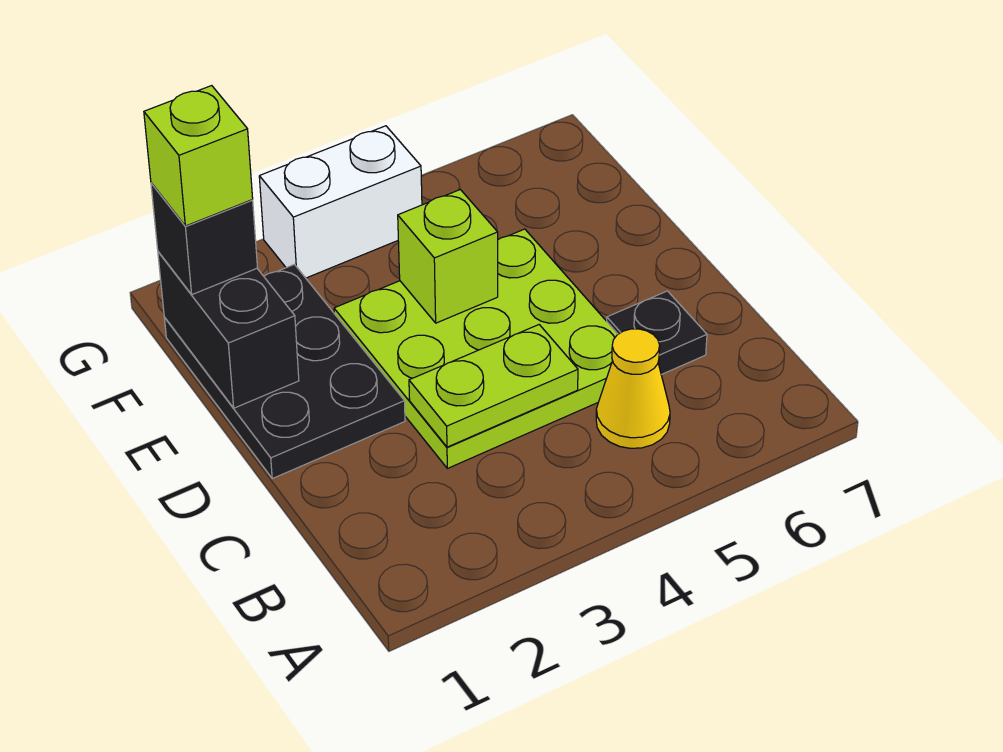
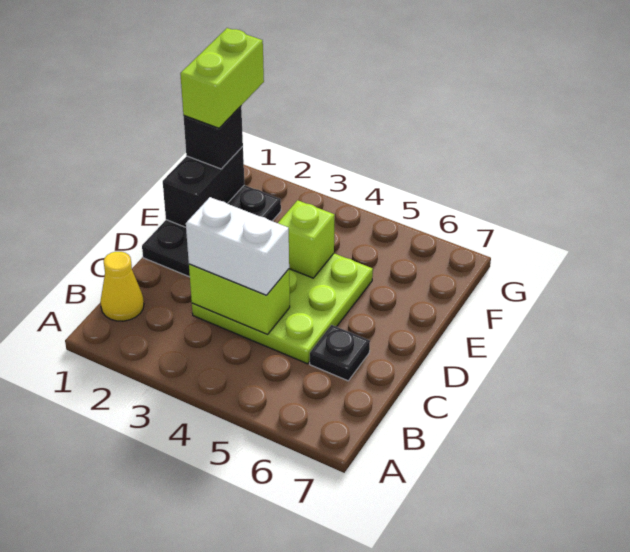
yellow 1x1 cone [596,329,670,448] -> yellow 1x1 cone moved to [100,252,144,321]
lime 1x2 plate [409,325,578,447] -> lime 1x2 brick [189,264,290,334]
lime 1x1 brick [144,86,253,226] -> lime 1x2 brick [180,28,264,128]
white 1x2 brick [259,126,422,278] -> white 1x2 brick moved to [186,197,289,295]

